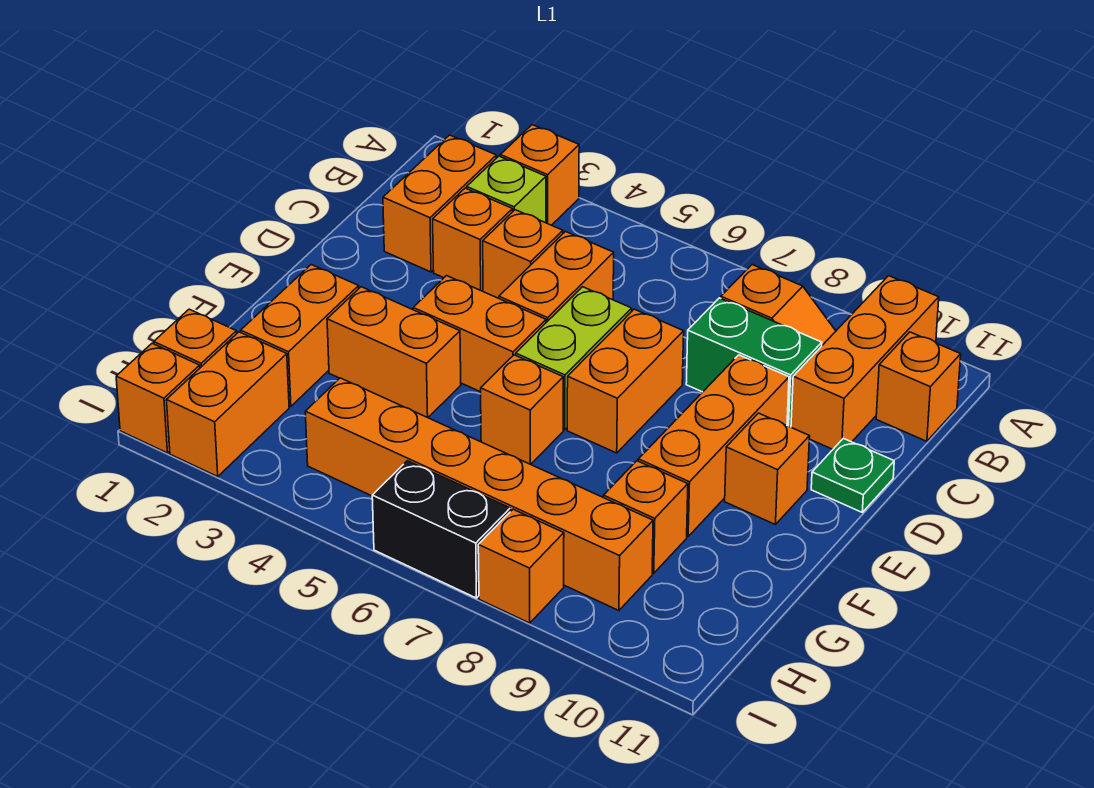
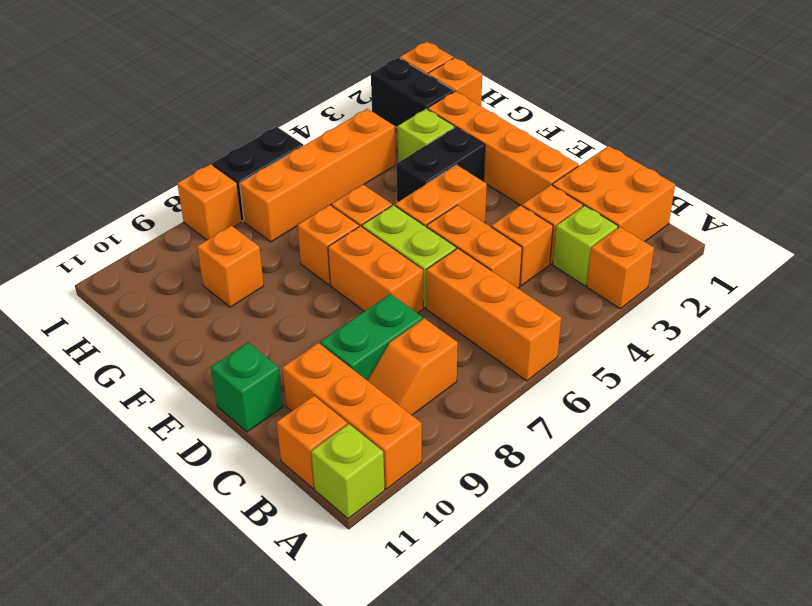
none -> lime 1x1 brick [311,424,385,519]
orange 1x2 brick [383,135,496,272] -> orange 2x2 brick [552,146,675,242]
orange 1x3 brick [638,355,789,537] -> orange 1x3 brick moved to [426,248,561,381]
green 1x1 plate [811,438,894,512] -> green 1x1 brick [211,343,283,432]
orange 1x1 brick [725,413,810,525] -> orange 1x1 brick moved to [298,205,359,285]
orange 1x2 brick [241,265,359,406] -> orange 1x4 brick [428,91,579,206]
orange 1x2 brick [327,287,461,417] -> black 1x2 brick [396,127,485,202]
none -> lime 1x1 brick [398,109,454,162]
orange 1x2 brick [166,332,289,476] -> black 1x2 brick [371,58,454,128]
orange 1x6 brick [305,378,653,611] -> orange 1x4 brick [240,109,395,242]

